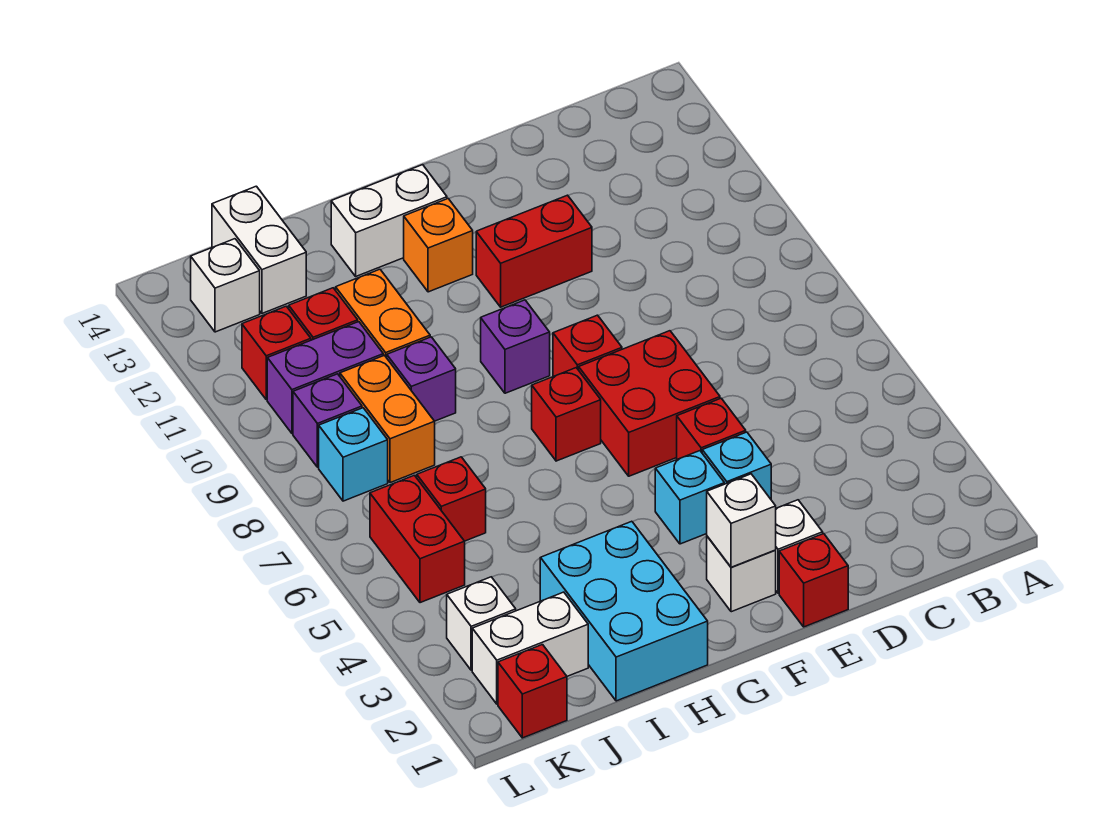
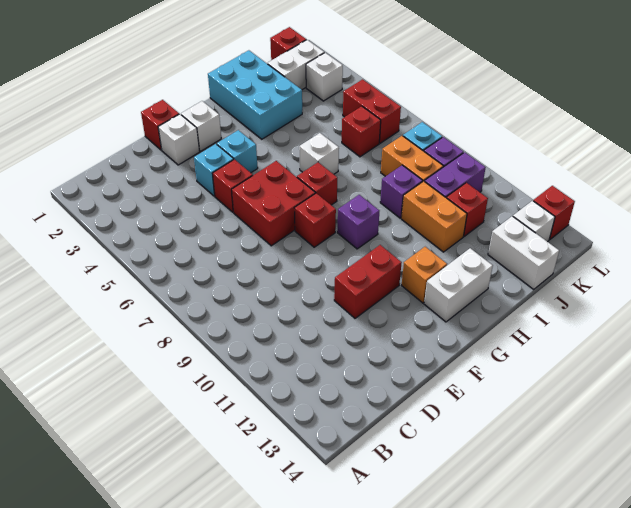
white 1x1 brick [707,474,776,567] -> white 1x1 brick moved to [299,133,339,174]
red 1x1 brick [242,306,311,400] -> red 1x1 brick moved to [533,186,575,239]

